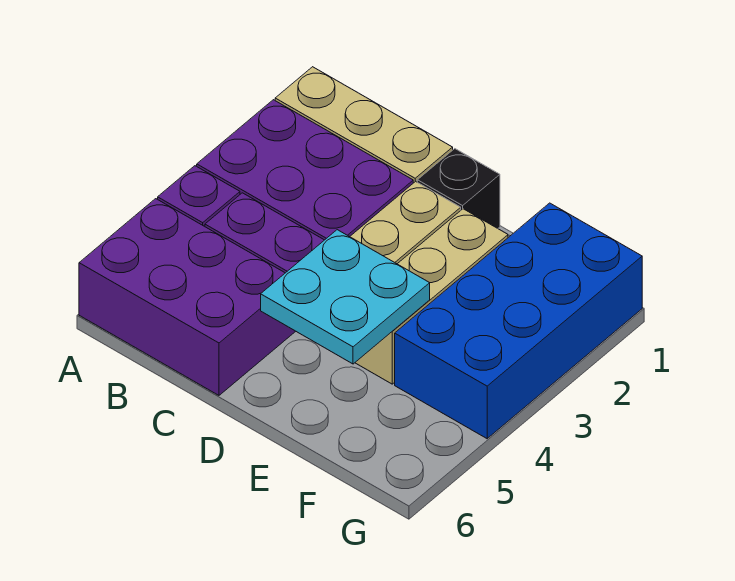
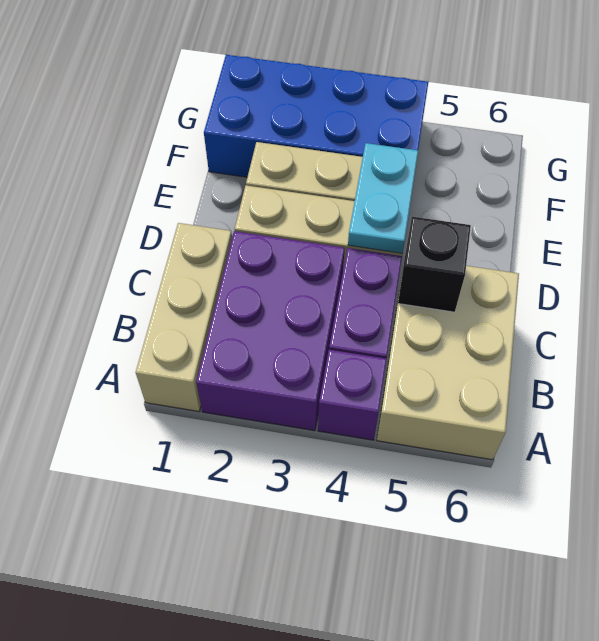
purple 2x3 brick [79,199,296,395] -> tan 2x3 brick [377,265,519,460]
black 1x1 brick [417,149,500,228] -> black 1x1 brick moved to [398,217,471,312]
cyan 2x2 plate [261,230,430,364] -> cyan 1x2 plate [348,143,418,253]

